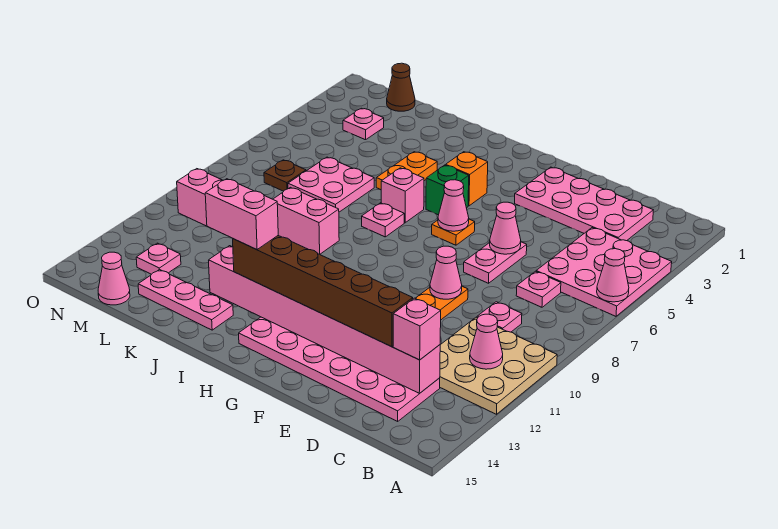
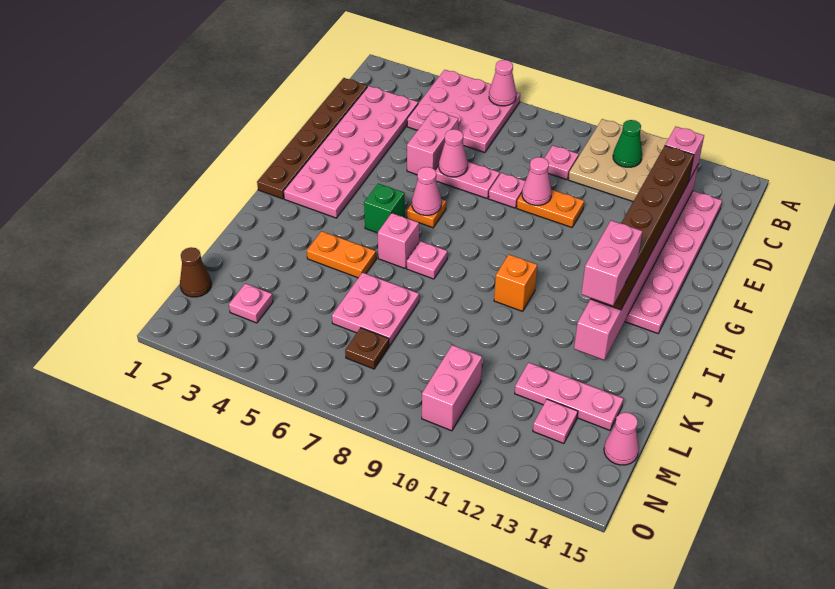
pink 1x1 cone [470,314,503,369] -> green 1x1 cone [613,120,642,167]
none -> brown 1x6 plate [257,78,367,199]
pink 2x4 plate [515,167,653,241] -> pink 2x6 plate [283,86,418,218]
pink 1x1 plate [516,271,561,307] -> pink 1x1 plate moved to [489,173,525,208]
orange 1x1 brick [446,152,488,206] -> orange 1x1 brick moved to [494,255,537,311]
pink 1x2 brick [273,187,339,254] -> pink 1x2 brick moved to [407,110,458,175]
pink 1x3 plate [138,269,233,330] -> pink 1x3 plate turned to [515,363,624,430]

